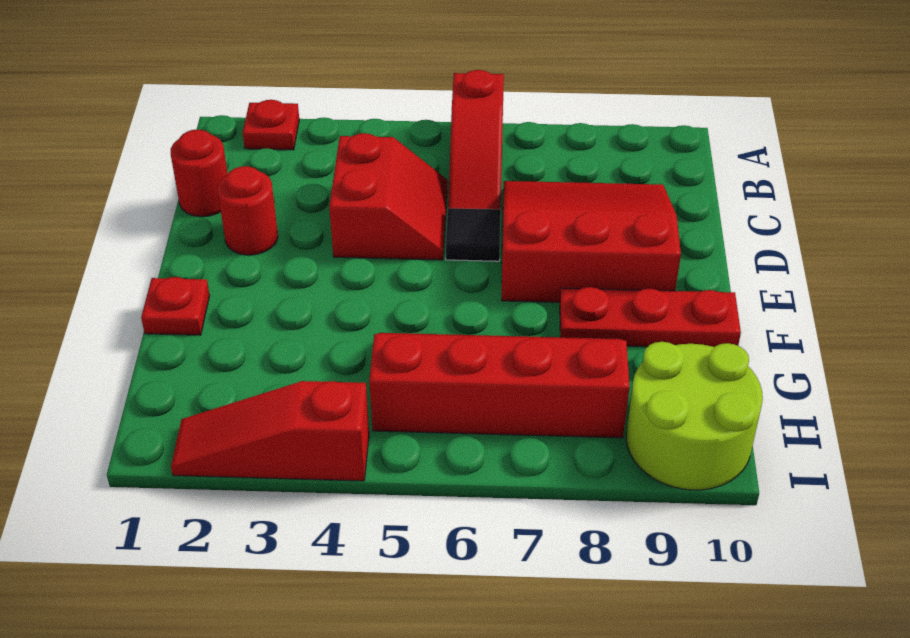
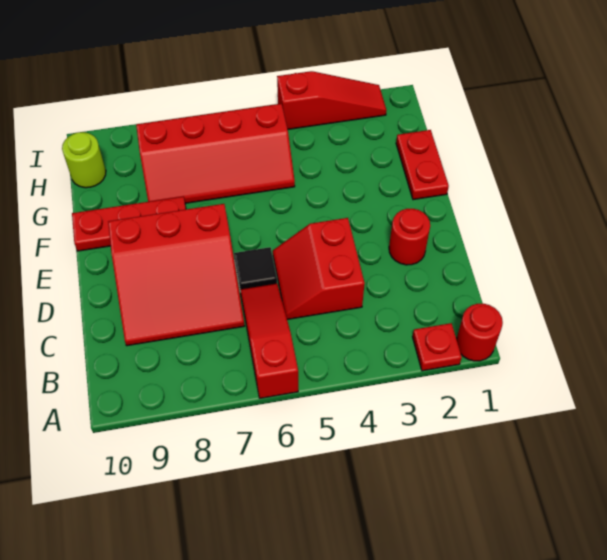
red 1x1 round brick [171,130,227,217] -> red 1x1 round brick moved to [457,304,503,361]
red 1x1 plate [141,277,210,335] -> red 1x2 plate [396,130,449,200]
lime 2x2 round brick [626,342,763,490] -> lime 1x1 round brick [62,132,106,188]

